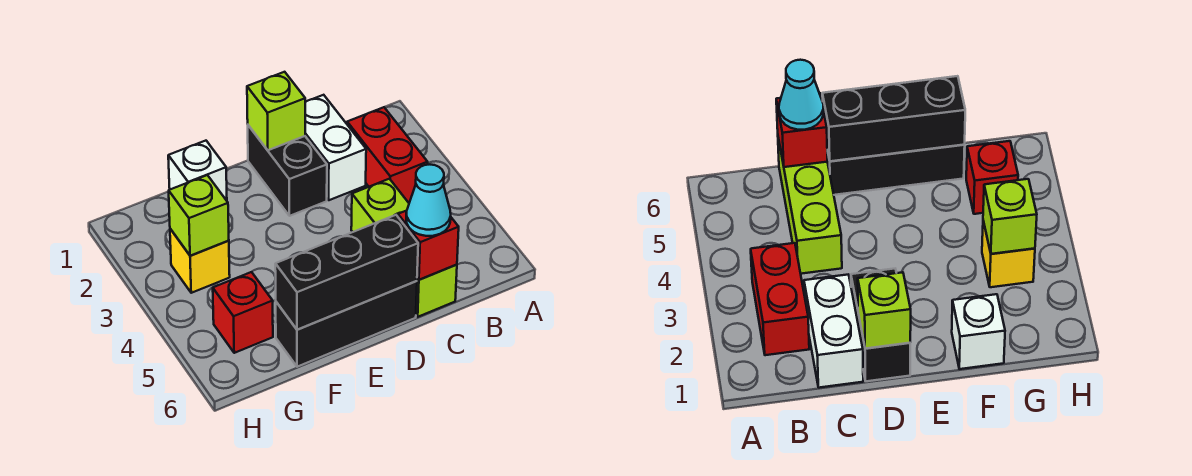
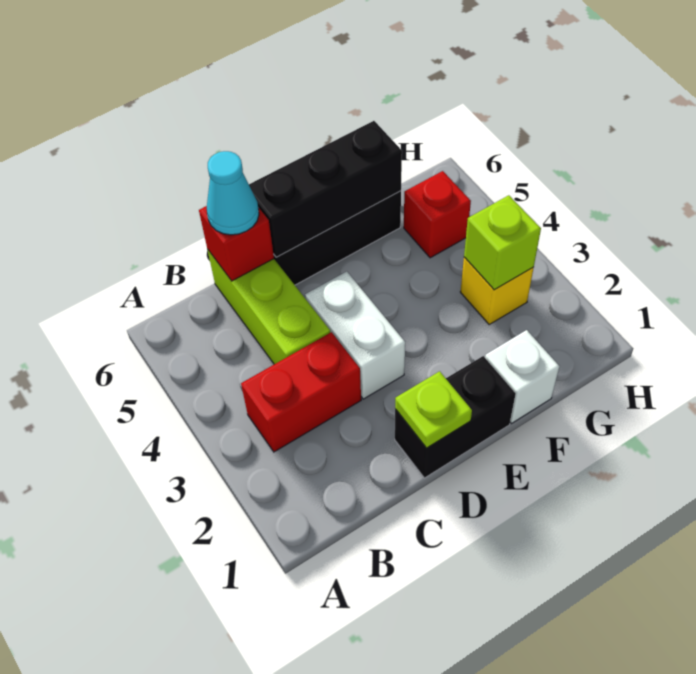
red 1x2 brick [347,107,428,203] -> red 1x2 brick turned to [241,332,361,452]
white 1x2 brick [305,95,366,200] -> white 1x2 brick moved to [305,271,405,399]
black 1x2 brick [248,125,327,216] -> black 1x2 brick turned to [395,356,516,478]
lime 1x1 brick [247,72,305,150] -> lime 1x1 plate [395,371,472,448]

